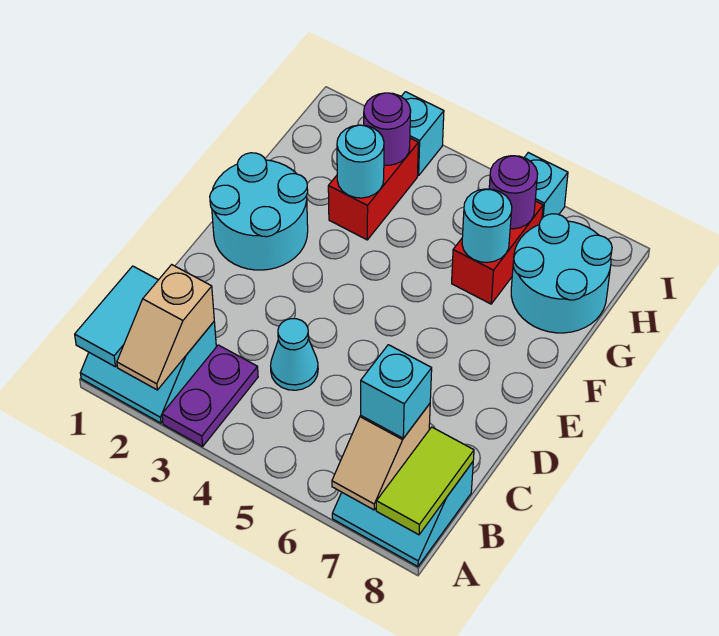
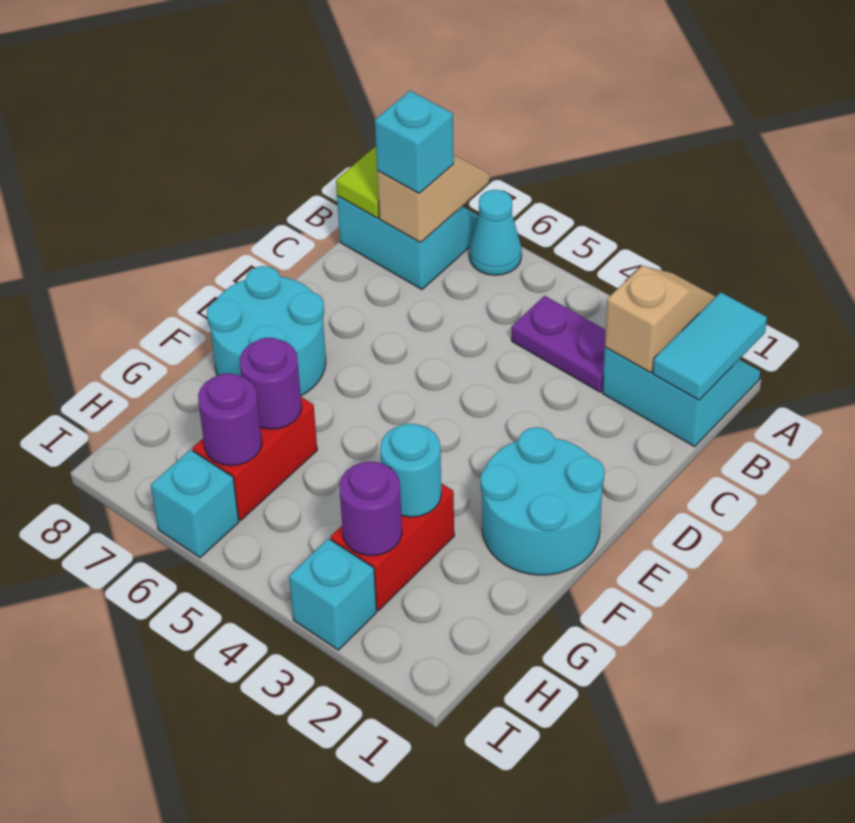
purple 1x2 plate [162,345,258,446] -> purple 1x2 plate turned to [512,296,606,392]
cyan 1x1 cone [271,319,318,390] -> cyan 1x1 cone moved to [469,190,522,275]
cyan 1x1 round brick [462,189,512,262] -> purple 1x1 round brick [240,338,302,429]
cyan 2x2 round brick [511,214,612,333] -> cyan 2x2 round brick moved to [207,266,326,396]

